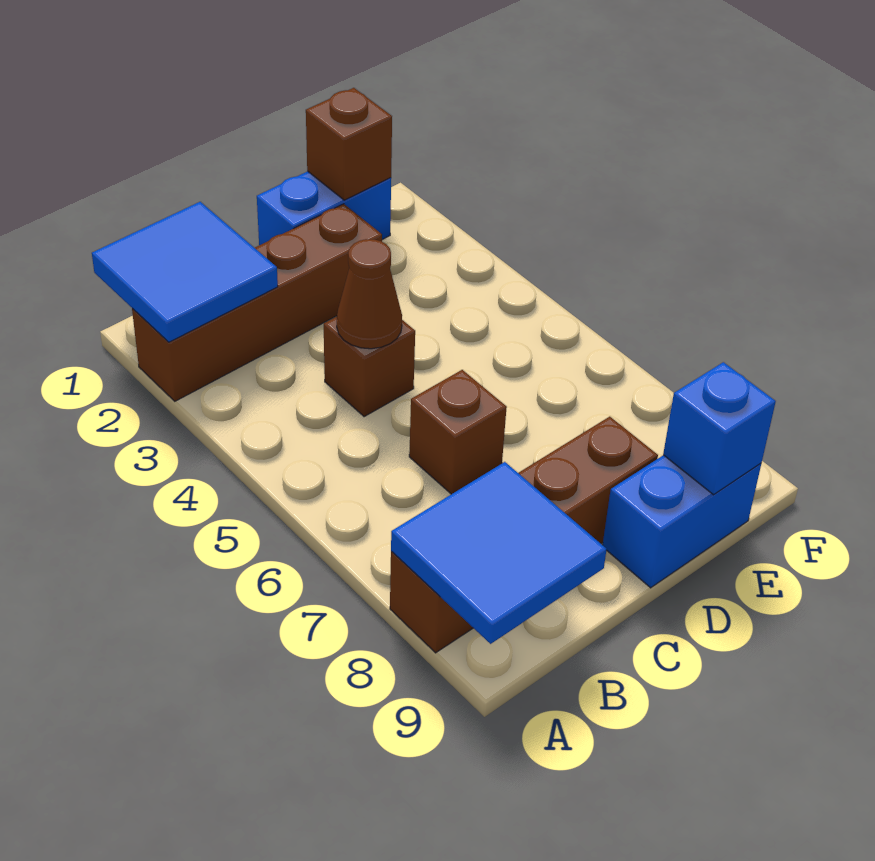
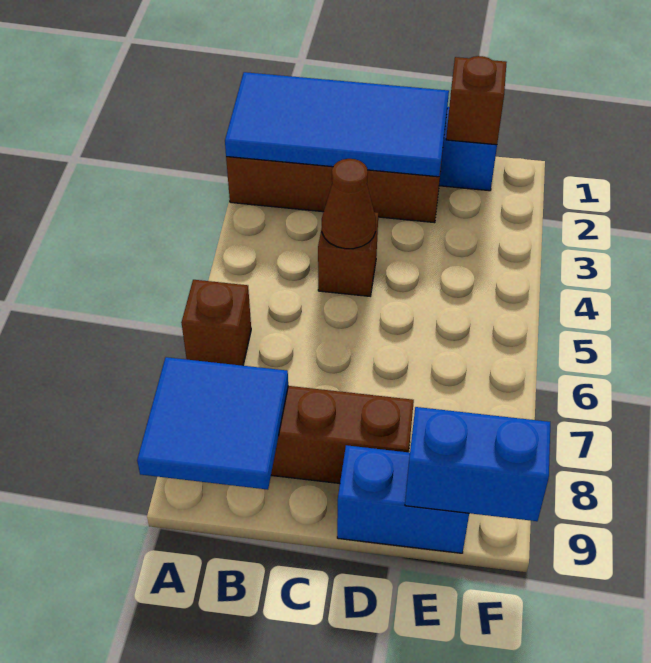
blue 2x2 tile [92,202,278,342] -> blue 2x4 tile [225,72,449,177]
brown 1x1 brick [409,370,507,494] -> brown 1x1 brick moved to [181,280,251,366]
blue 1x1 brick [663,362,776,495] -> blue 1x2 brick [405,407,550,521]

